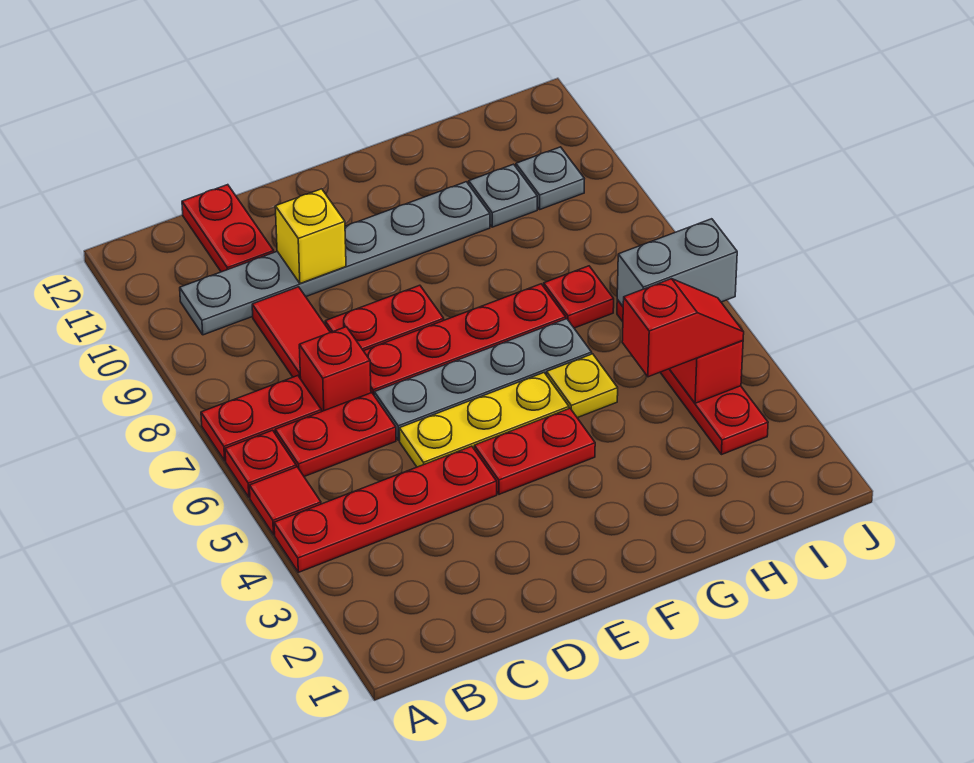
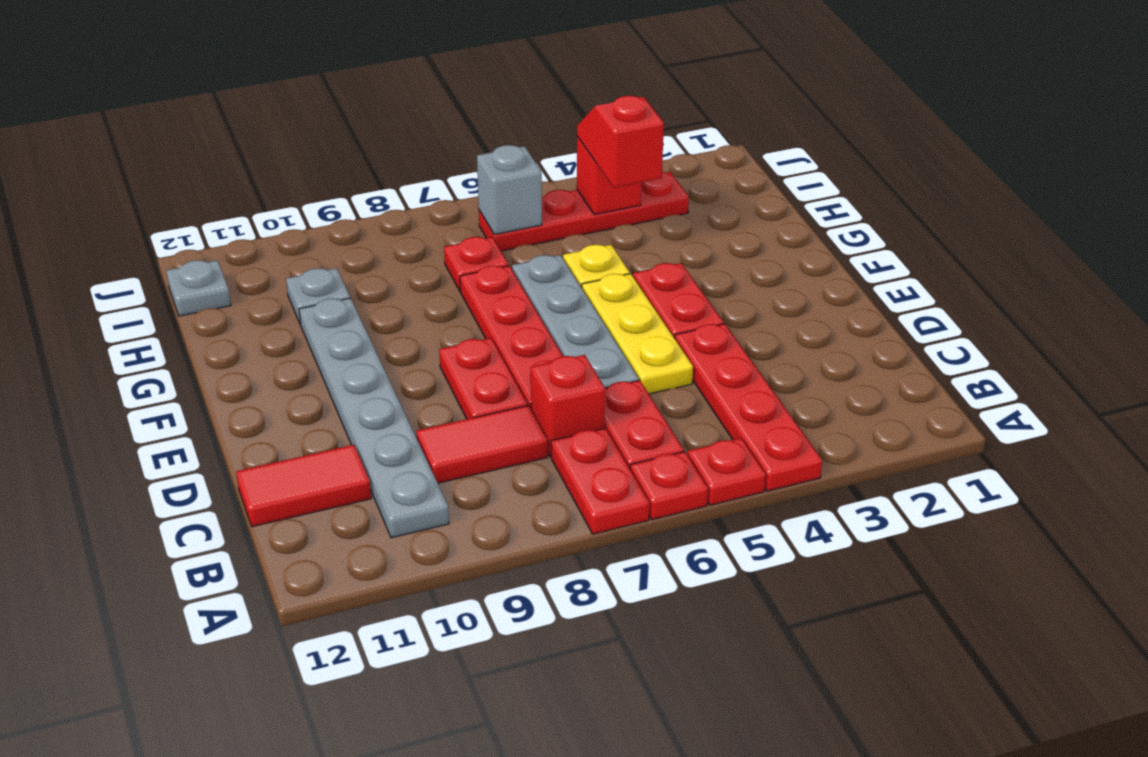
red 1x1 tile [249,467,321,535] -> red 1x1 plate [688,438,766,505]
red 1x2 plate [182,185,274,272] -> red 1x2 tile [236,445,371,527]
yellow 1x1 brick [275,189,346,283] -> none
grey 1x2 brick [617,219,737,306] -> grey 1x1 brick [477,145,542,235]
grey 1x1 plate [516,147,584,209] -> grey 1x1 plate moved to [166,260,231,316]

